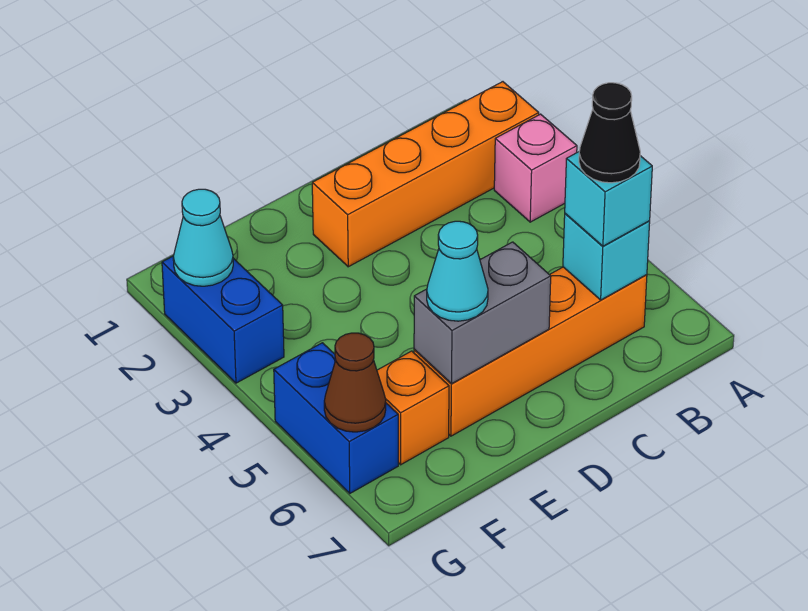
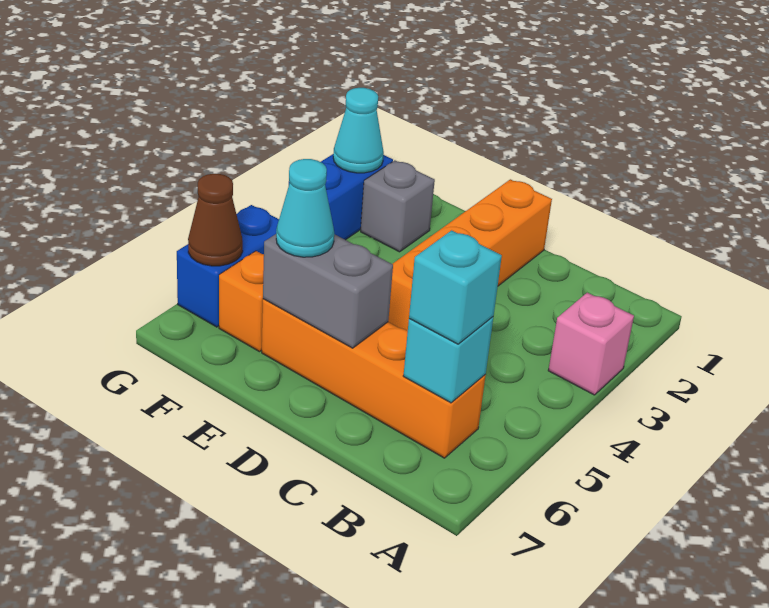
orange 1x4 brick [312,82,539,267] -> orange 1x4 brick turned to [388,179,552,331]
black 1x1 cone [579,83,640,183] -> none
none -> grey 1x1 brick [361,161,435,252]

